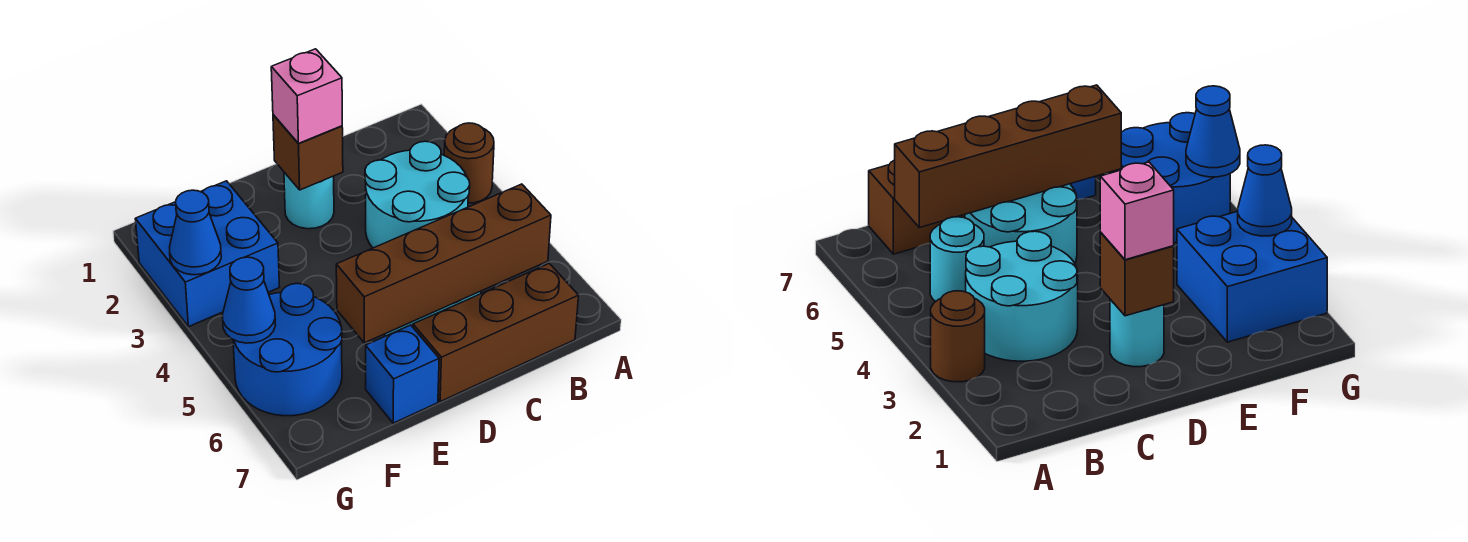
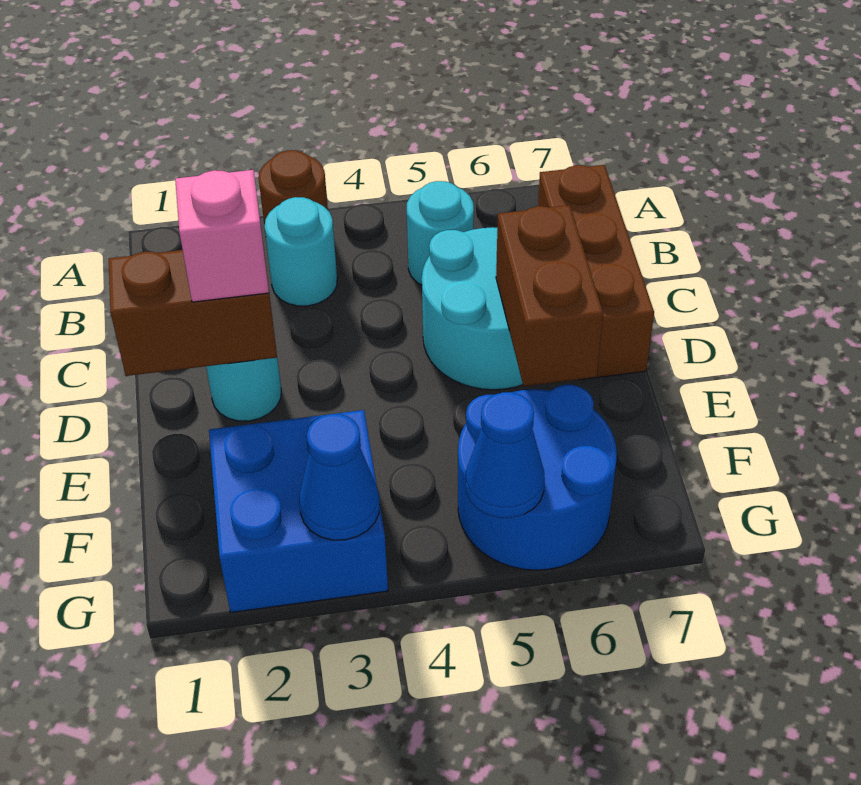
cyan 2x2 round brick [365,141,470,248] -> cyan 1x1 round brick [265,197,337,306]
brown 1x4 brick [336,184,551,343] -> brown 1x2 brick [496,205,603,386]
brown 1x1 brick [273,115,343,190] -> brown 1x2 brick [109,250,277,376]
blue 1x1 brick [366,325,439,423] -> none

